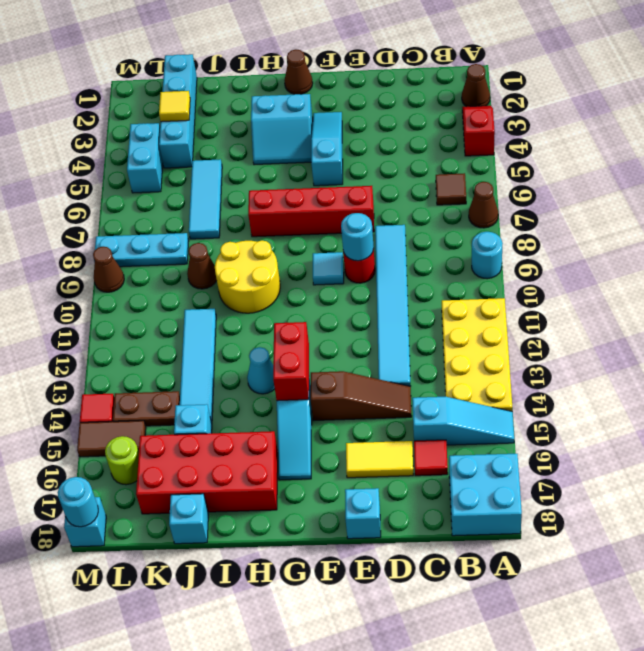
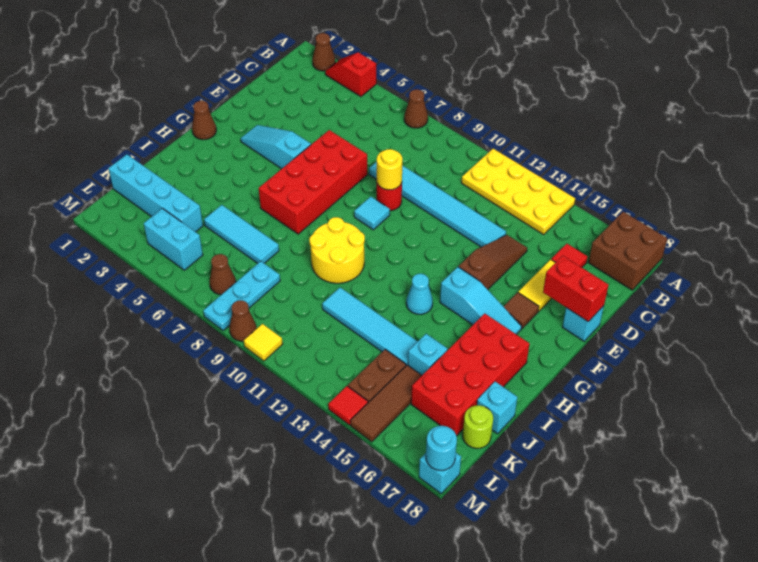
cyan 1x1 round brick [472,232,503,279] -> none
cyan 1x3 slope [412,397,514,445] -> none
cyan 2x2 brick [449,454,522,536] -> brown 2x2 brick [588,212,667,290]
brown 1x1 tile [436,173,466,205] -> brown 1x1 tile moved to [503,292,539,329]
red 1x4 brick [248,186,374,237] -> red 2x4 brick [259,130,367,234]
cyan 1x1 round brick [341,213,374,261] -> yellow 1x1 round brick [377,149,402,190]
cyan 2x2 slope [251,94,313,165] -> none
red 1x2 brick [273,322,309,401] -> red 1x2 brick moved to [543,256,609,322]
brown 1x1 cone [187,243,217,289] -> brown 1x1 cone moved to [210,254,236,295]
yellow 1x1 tile [159,91,190,122] -> yellow 1x1 tile moved to [244,324,283,361]
brown 1x2 tile [77,421,146,457] -> brown 1x3 tile [350,365,422,442]
lime 1x1 round brick [105,436,139,485] -> lime 1x1 round brick moved to [463,405,493,448]

